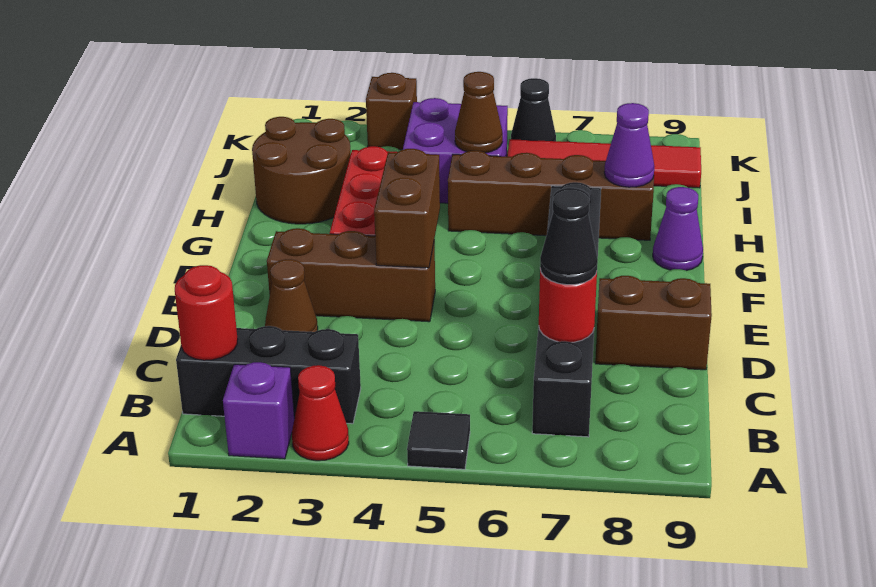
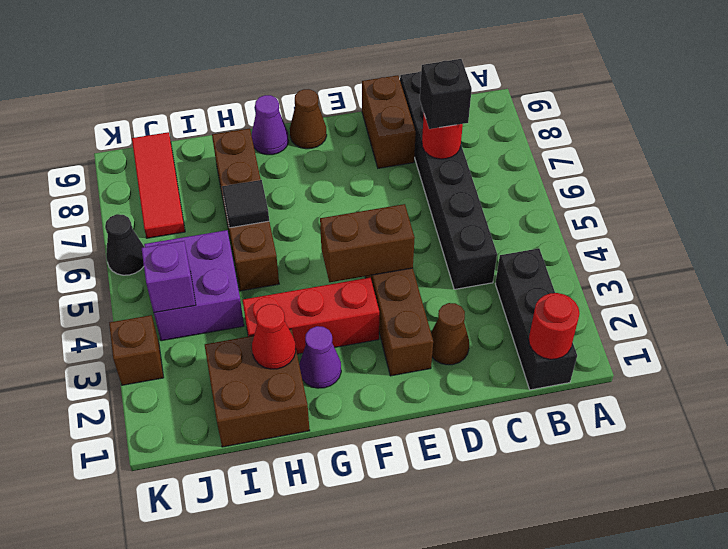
purple 1x1 brick [223,362,294,459] -> purple 1x1 brick moved to [142,241,196,313]
red 1x1 cone [292,365,349,461] -> red 1x1 cone moved to [252,304,296,369]
black 1x1 tile [407,411,470,469] -> black 1x1 tile moved to [222,180,269,228]
black 1x6 brick [532,182,601,437] -> black 1x6 brick turned to [400,71,497,289]
black 1x1 cone [540,188,598,285] -> black 1x1 brick [420,59,472,129]
brown 2x2 round brick [252,117,351,224] -> brown 2x2 brick [205,329,310,447]
purple 1x1 cone [604,103,654,187] -> purple 1x1 cone moved to [299,326,341,388]
brown 1x1 cone [455,72,503,153] -> brown 1x1 cone moved to [290,89,327,149]
red 1x4 tile [507,139,701,188] -> red 1x3 tile [132,132,185,238]

